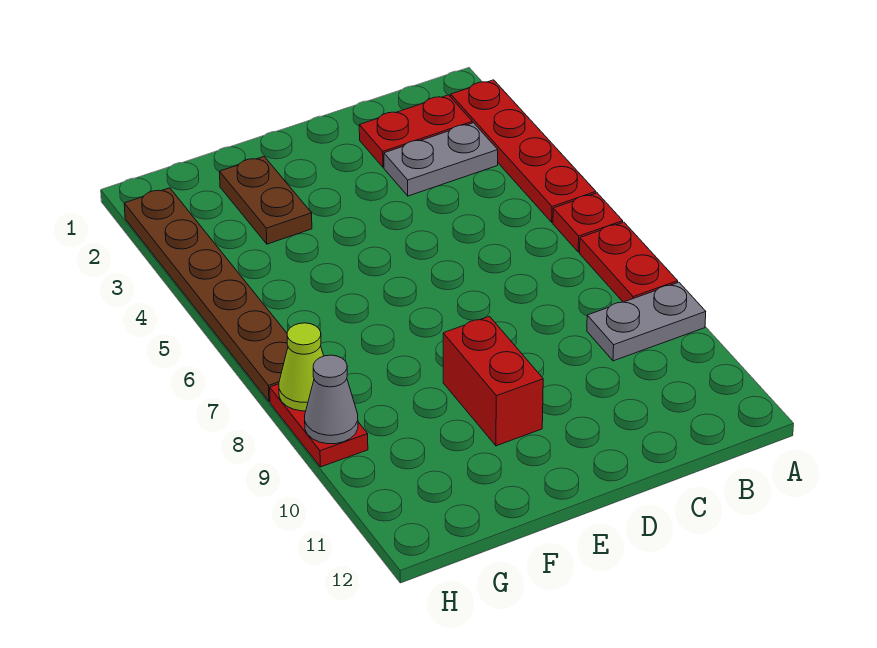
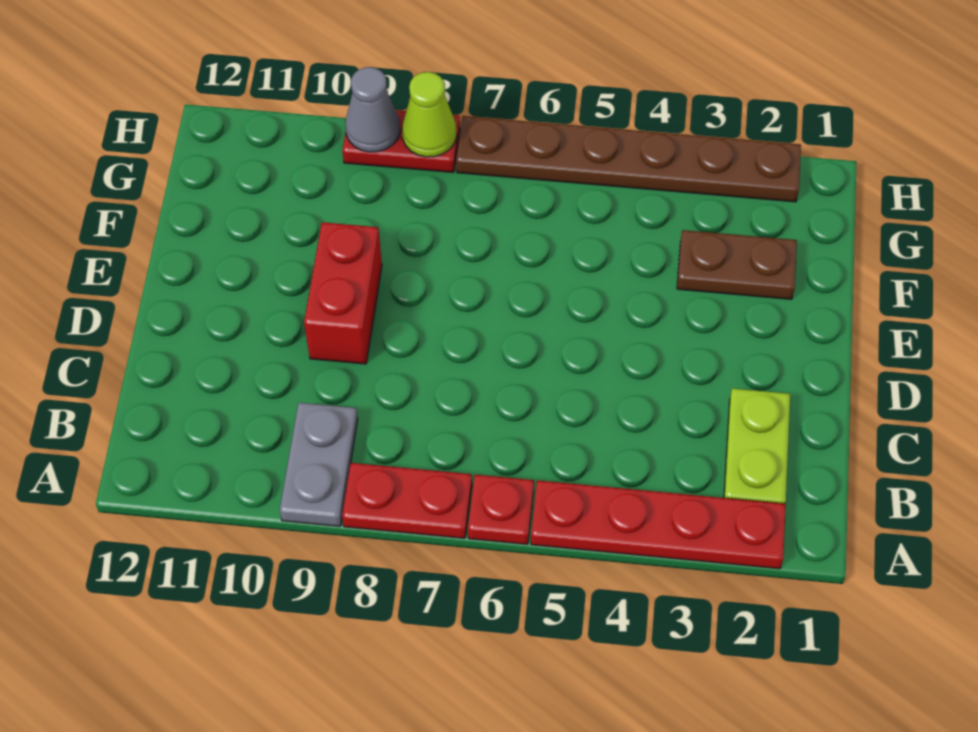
red 1x2 plate [359,95,472,167] -> lime 1x2 plate [724,389,790,504]
grey 1x2 plate [384,123,498,196] -> none
red 1x2 brick [443,316,543,446] -> red 1x2 brick turned to [304,222,382,364]

